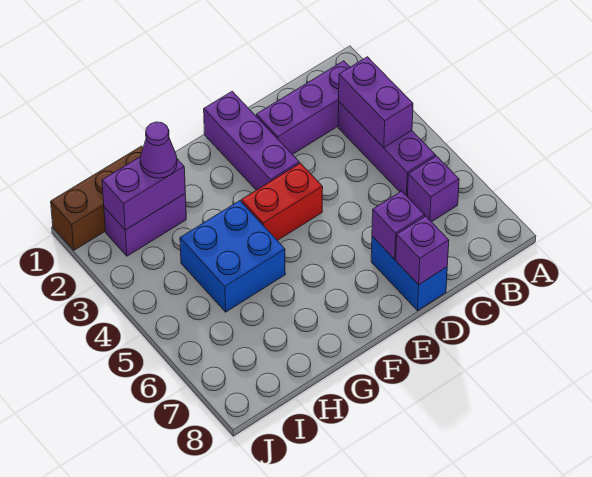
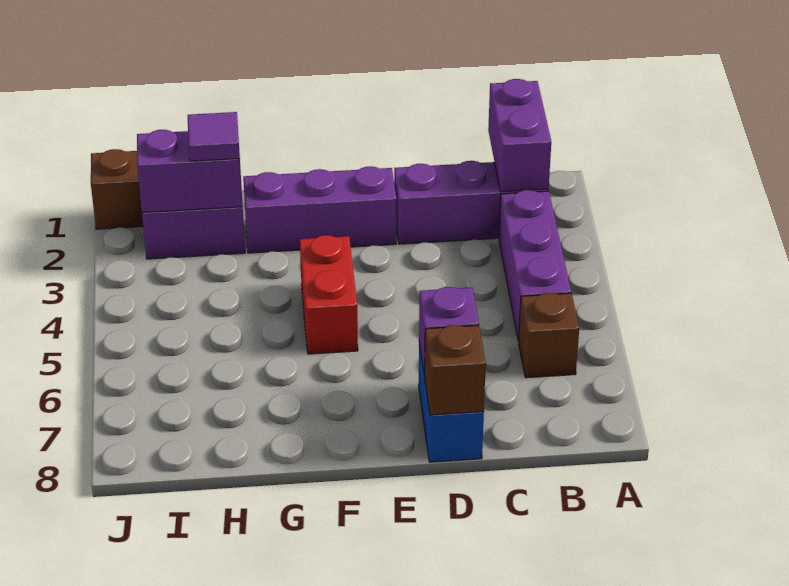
purple 1x2 brick [339,57,413,148] -> purple 1x2 brick moved to [488,79,551,192]
purple 1x1 brick [408,156,459,222] -> brown 1x1 brick [519,293,579,378]
purple 1x1 brick [396,216,449,285] -> brown 1x1 brick [424,325,486,415]
purple 1x3 brick [204,91,299,190] -> purple 1x3 brick turned to [243,166,396,253]
red 1x2 brick [241,163,323,241] -> red 1x2 brick turned to [300,235,358,354]
blue 2x2 brick [180,201,285,312] -> none
purple 1x1 cone [140,122,177,178] -> purple 1x1 tile [188,112,240,161]

